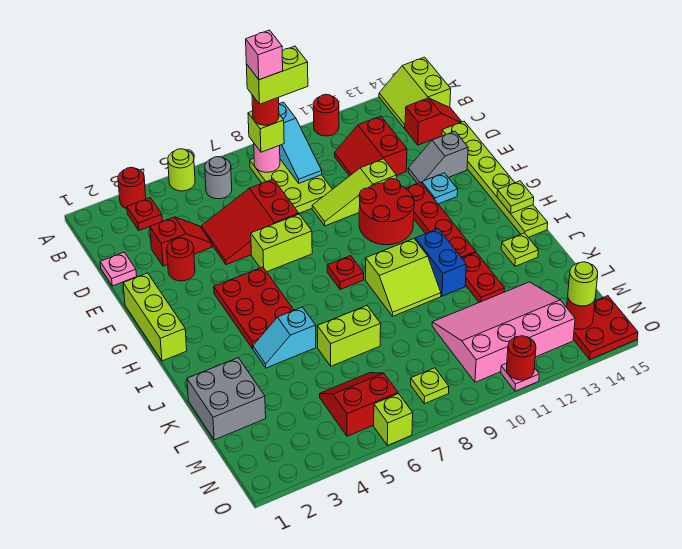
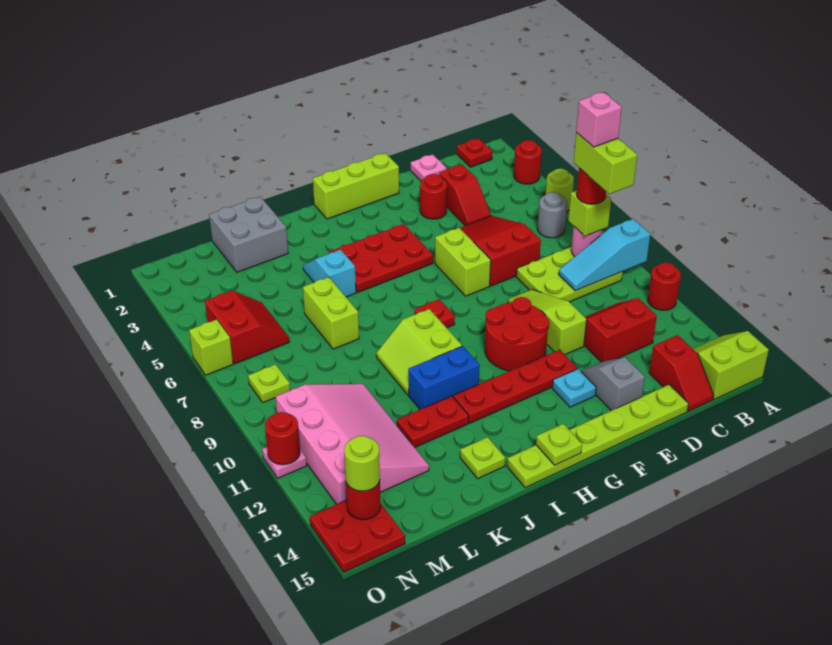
red 1x1 plate [127,198,162,230] -> red 1x1 plate moved to [457,138,492,167]

